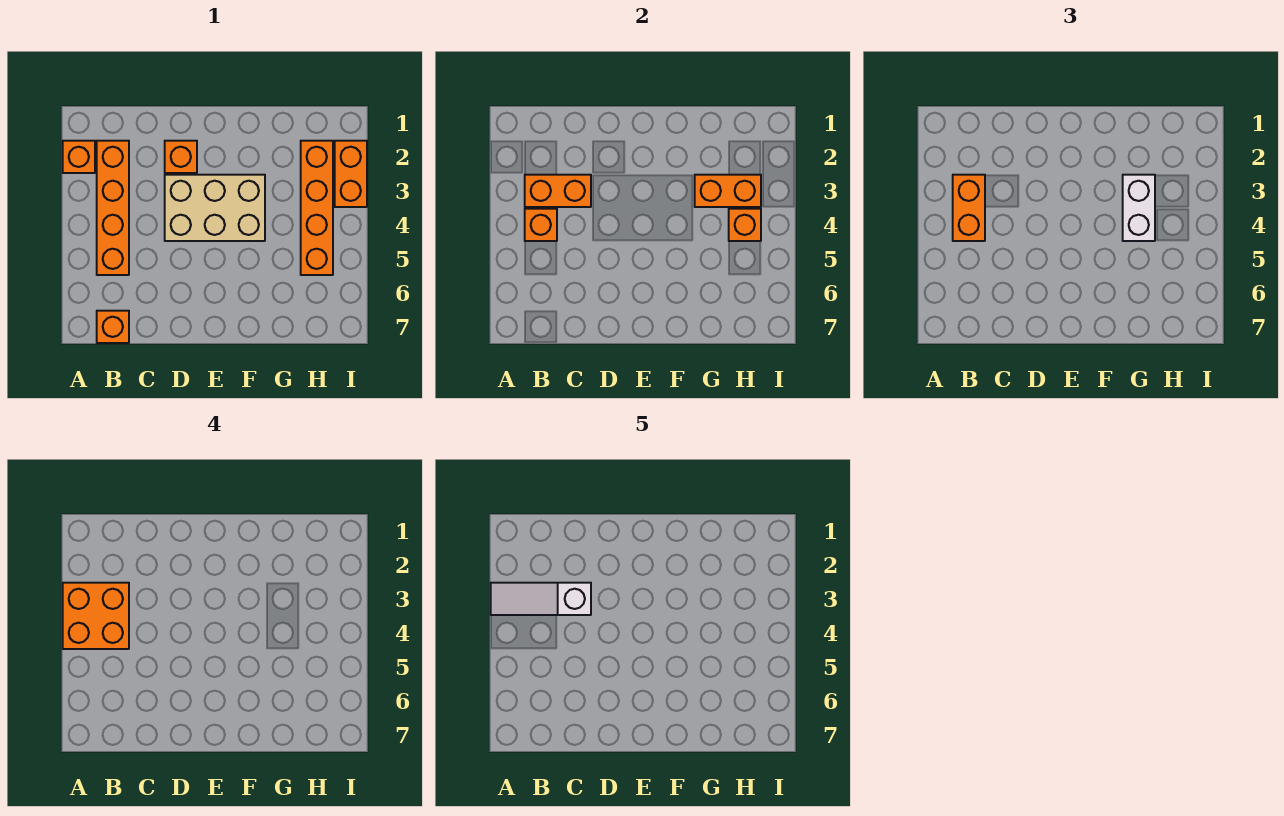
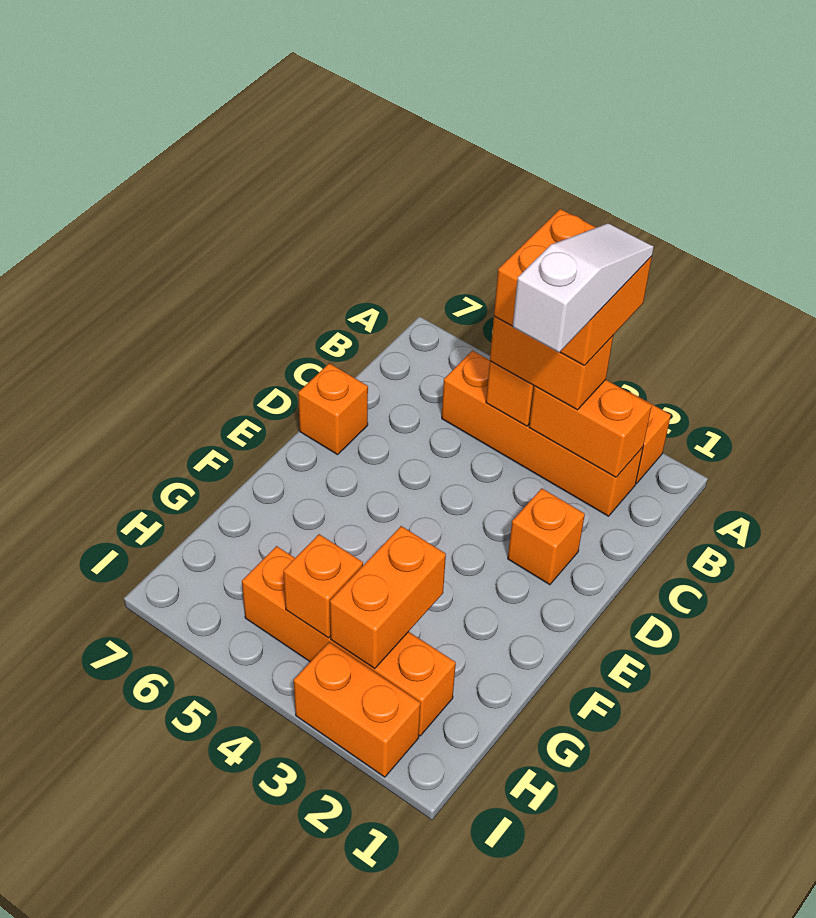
orange 1x2 brick [525,175,591,207] -> orange 1x2 brick turned to [529,380,652,477]
orange 1x1 brick [97,311,129,343] -> orange 1x1 brick moved to [298,363,368,455]
tan 2x3 brick [165,175,265,241] -> none
white 1x2 brick [1123,175,1155,241] -> none

